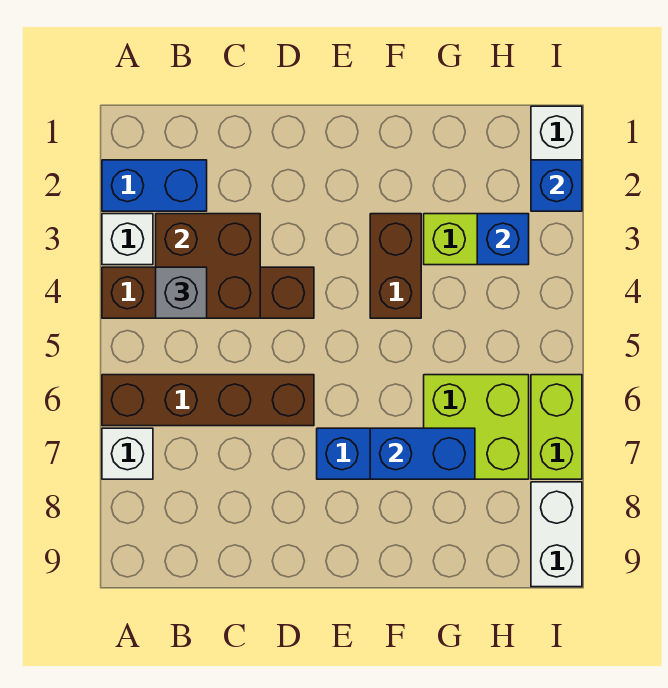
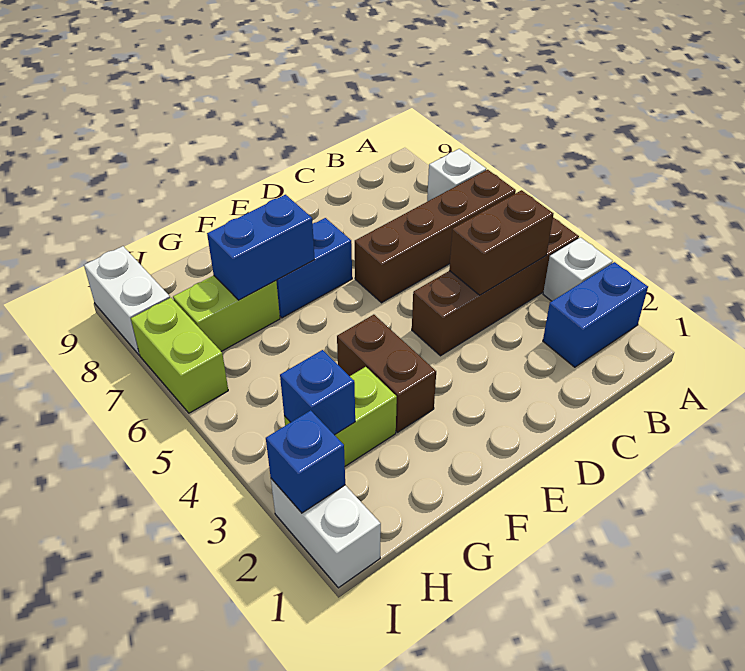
brown 2x2 brick [156,214,260,318] -> brown 1x2 brick [449,190,553,295]
grey 1x1 brick [156,267,207,318] -> none
lime 2x2 brick [424,375,529,479] -> lime 1x2 brick [173,275,280,351]

